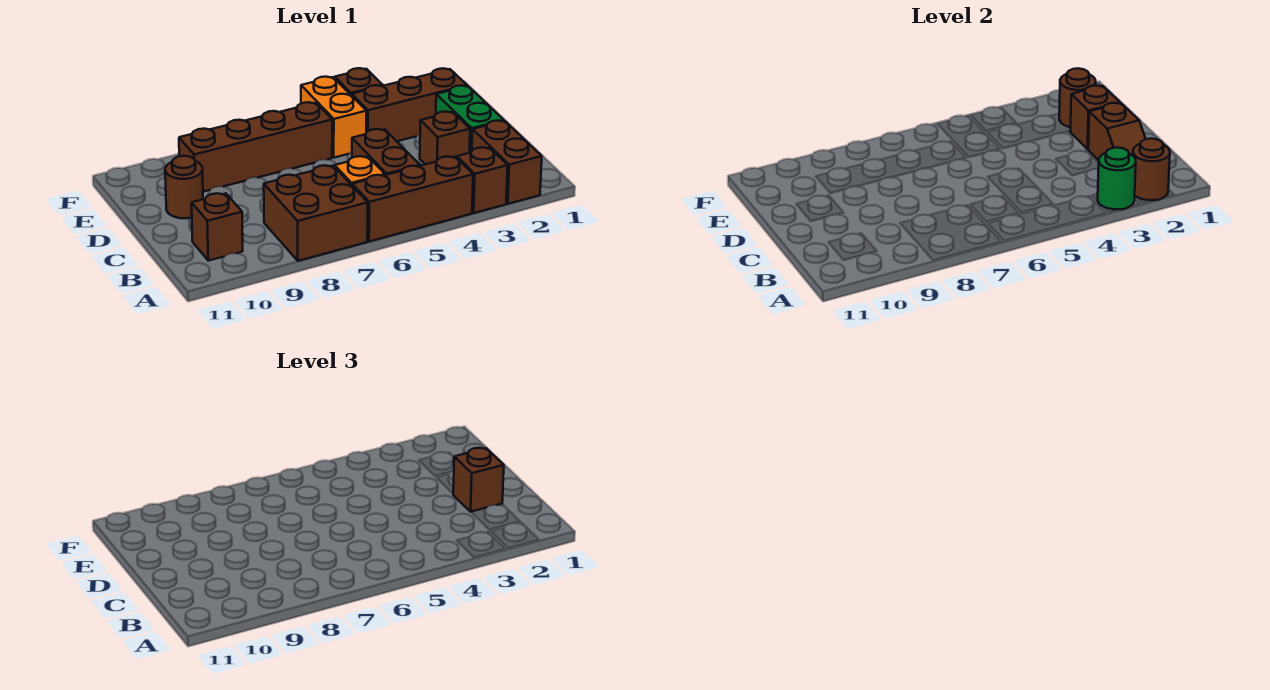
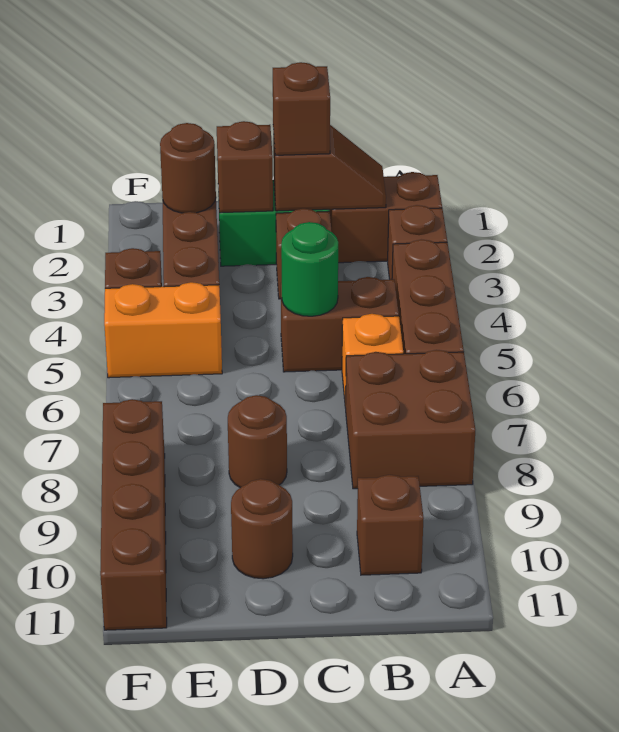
brown 1x1 round brick [1133,138,1170,200] -> brown 1x1 round brick moved to [228,395,287,488]
green 1x1 round brick [1098,147,1136,209] -> green 1x1 round brick moved to [281,222,338,316]
brown 1x4 brick [179,102,332,192] -> brown 1x4 brick moved to [100,399,167,630]

